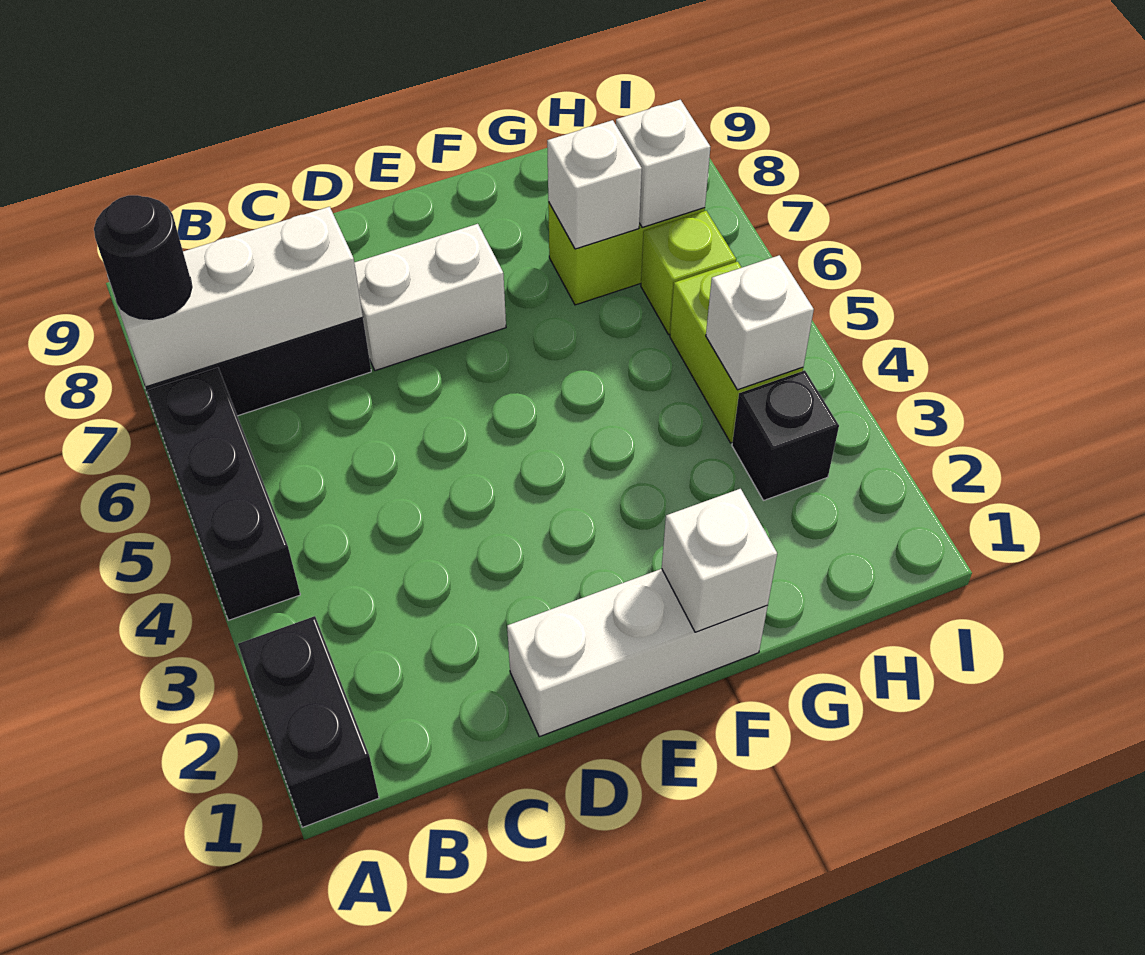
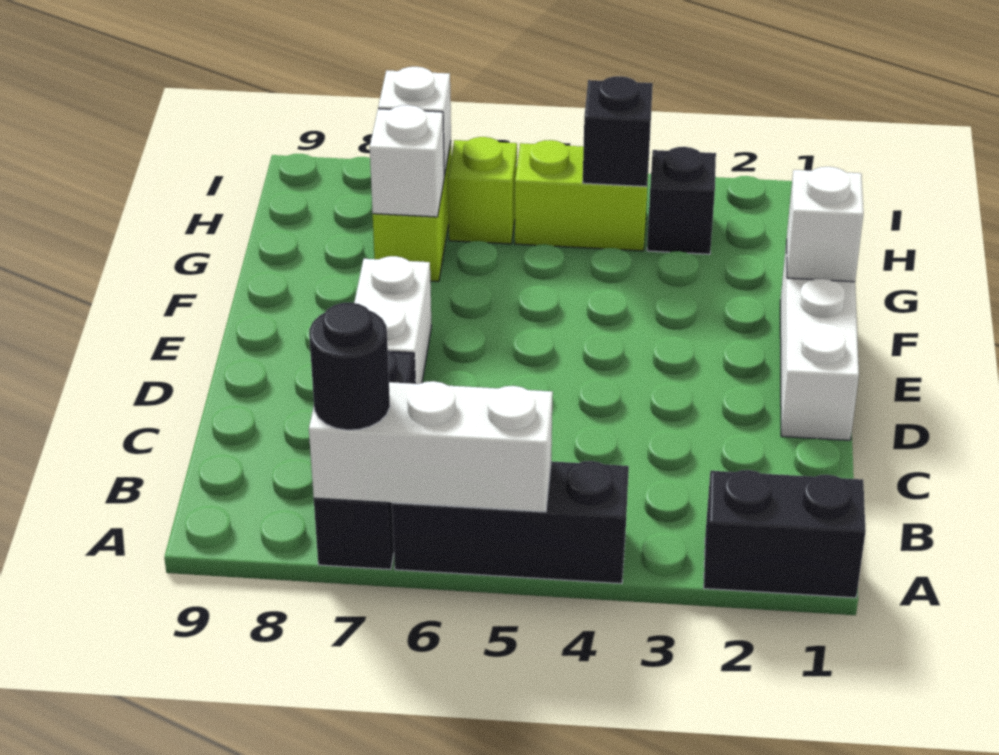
white 1x3 brick [107,207,363,387] -> white 1x3 brick turned to [309,381,553,512]
white 1x1 brick [706,255,814,390] -> black 1x1 brick [583,76,653,187]

